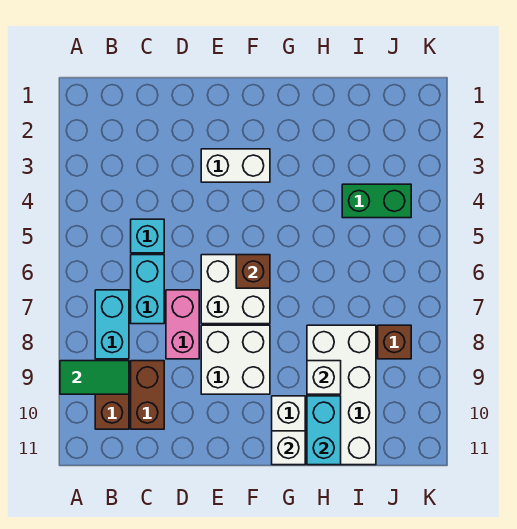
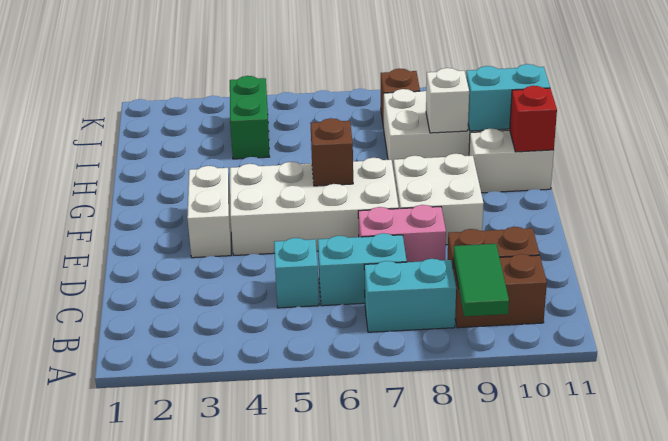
white 2x2 brick [201,255,270,324] -> white 2x4 brick [230,158,399,255]
white 1x1 brick [272,431,305,465] -> red 1x1 brick [510,86,557,152]

